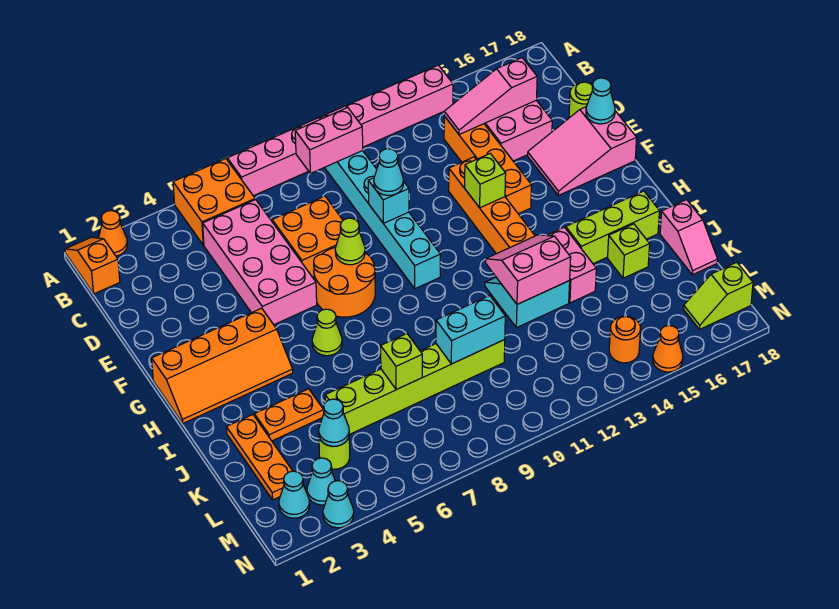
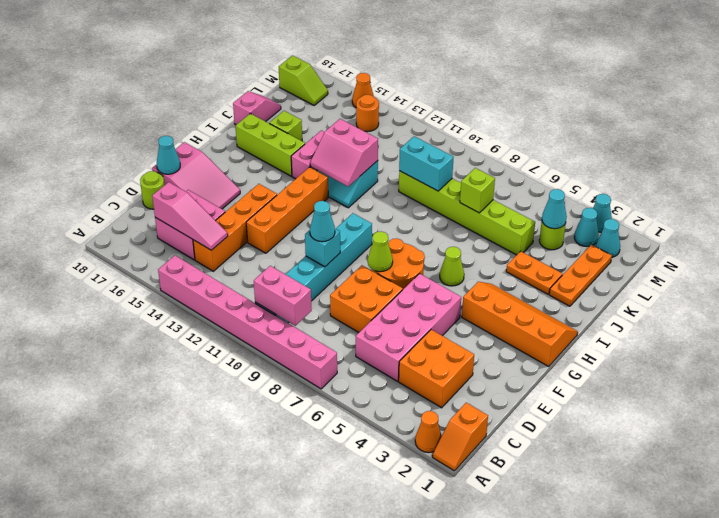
orange 2x2 brick [173,159,255,245] -> orange 2x2 brick moved to [399,330,474,408]
lime 1x1 brick [465,154,506,208] -> none

